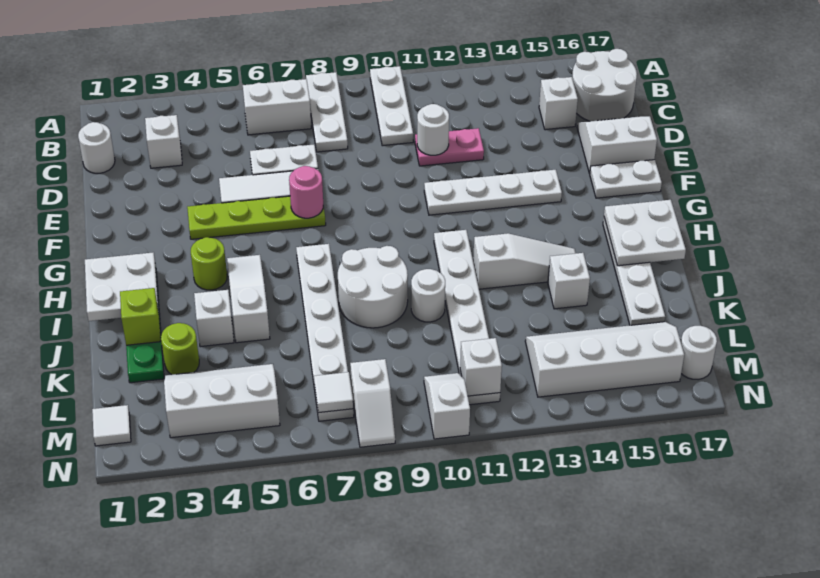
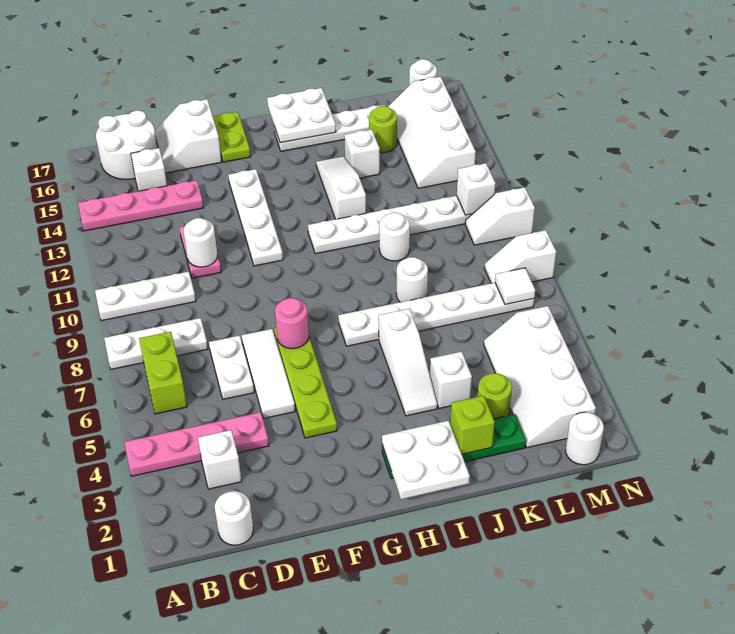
none -> pink 1x4 plate [124,412,269,476]
none -> pink 1x4 plate [78,180,204,231]
white 1x2 brick [243,79,311,135] -> lime 1x2 brick [139,332,187,414]
white 1x2 plate [590,160,662,198] -> lime 1x2 plate [213,112,251,162]
lime 1x1 round brick [191,237,227,290] -> lime 1x1 round brick moved to [369,106,397,152]
white 1x3 slope [227,255,270,343] -> white 1x3 slope turned to [379,309,437,416]
white 2x2 round brick [338,246,408,328] -> white 1x1 round brick [396,257,428,302]
white 2x3 slope [164,364,280,438] -> white 2x4 slope [484,306,596,448]
white 1x1 tile [92,405,131,446] -> white 1x1 round brick [565,412,604,465]
white 1x2 slope [350,359,395,447] -> white 1x2 slope turned to [484,230,556,283]

